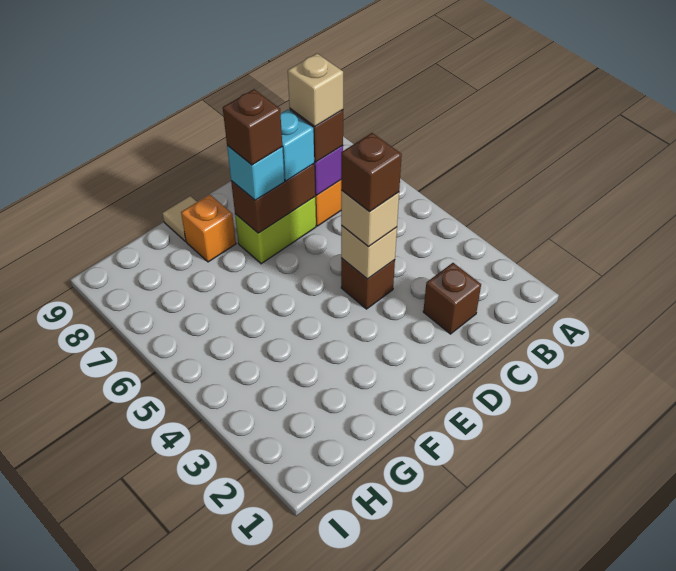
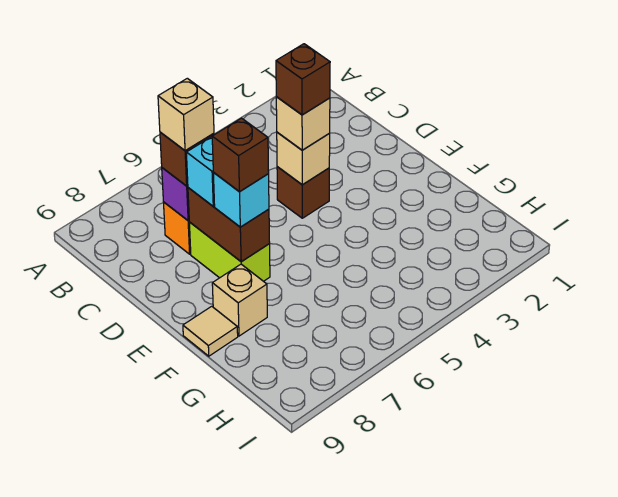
brown 1x1 brick [423,263,481,334] -> none
orange 1x1 brick [181,195,236,262] -> tan 1x1 brick [212,264,267,336]

